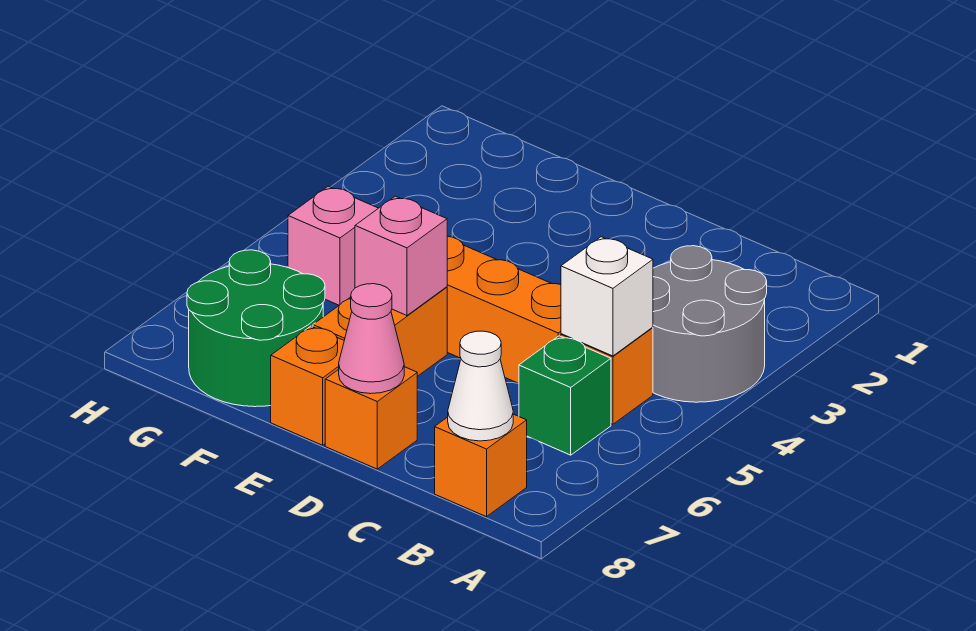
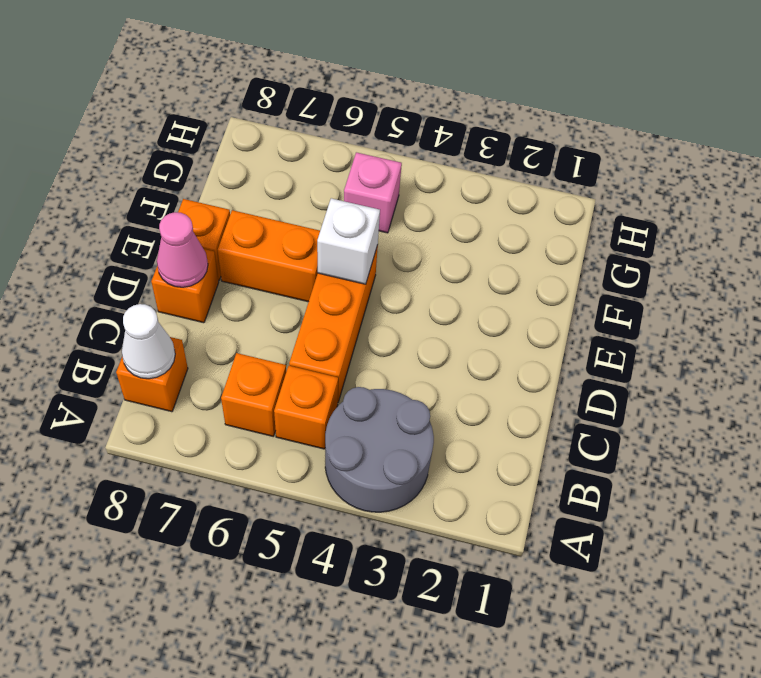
white 1x1 brick [561,237,653,356] -> white 1x1 brick moved to [317,198,380,284]
green 1x1 brick [519,336,611,455] -> orange 1x1 brick [221,353,286,436]
pink 1x1 brick [355,196,447,315] -> none
green 2x2 round brick [187,250,325,407] -> none

